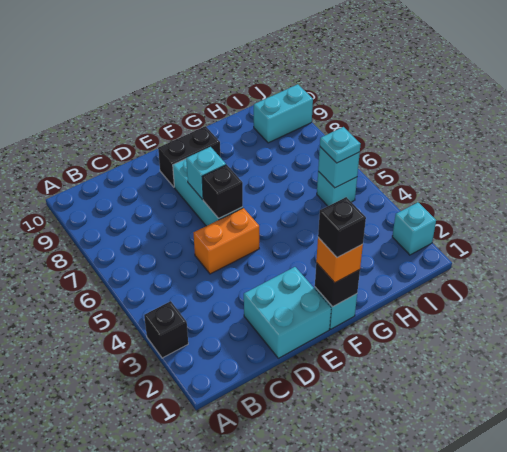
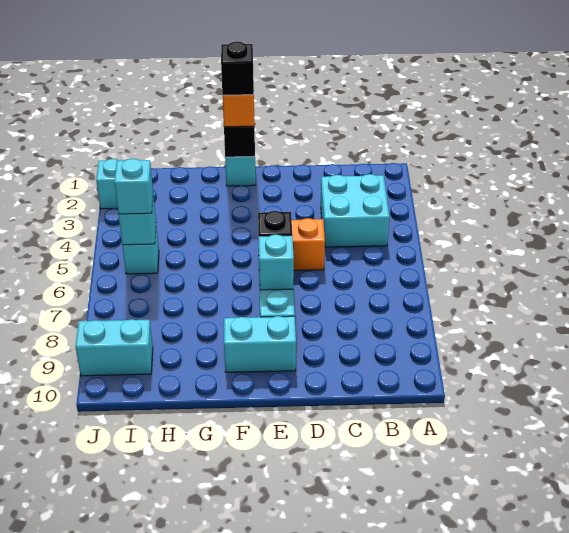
black 1x1 brick [144,301,188,358] -> none
cyan 2x2 brick [244,267,331,358] -> cyan 2x2 brick moved to [321,174,390,247]
black 1x2 brick [158,126,220,187] -> cyan 1x2 brick [224,316,296,372]
cyan 1x1 plate [320,127,361,163] -> cyan 1x1 brick [114,159,153,214]

